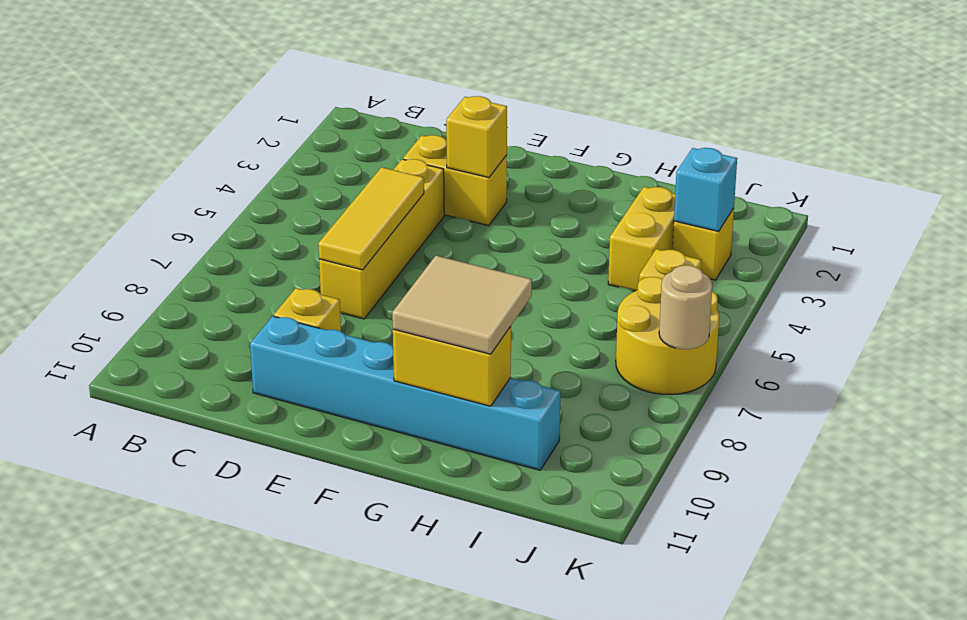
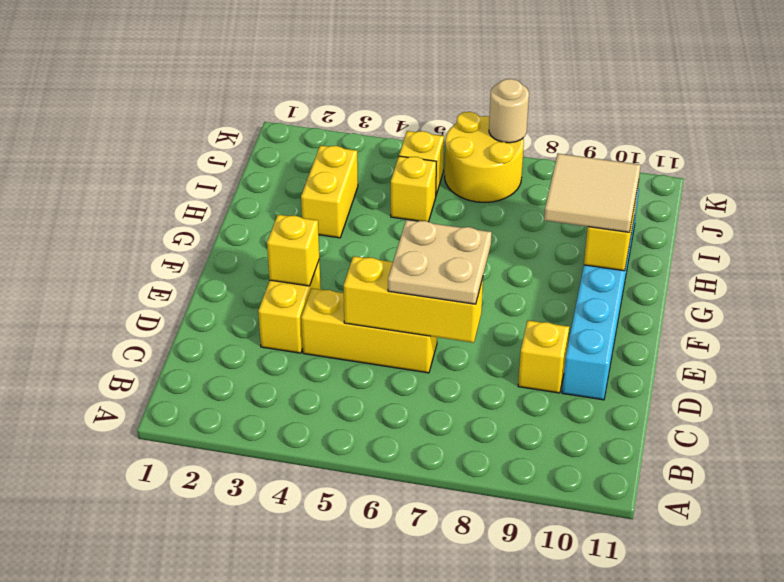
yellow 1x4 brick [319,159,444,319] -> yellow 1x3 brick [301,288,437,373]
yellow 1x3 tile [318,167,424,270] -> yellow 1x3 brick [343,256,483,343]
none -> tan 2x2 plate [388,220,492,304]
yellow 1x2 brick [608,187,675,291] -> yellow 1x2 brick turned to [301,145,358,238]
yellow 1x1 brick [673,208,734,280] -> yellow 1x1 brick moved to [391,156,436,222]
cyan 1x1 brick [674,148,737,231] -> none

